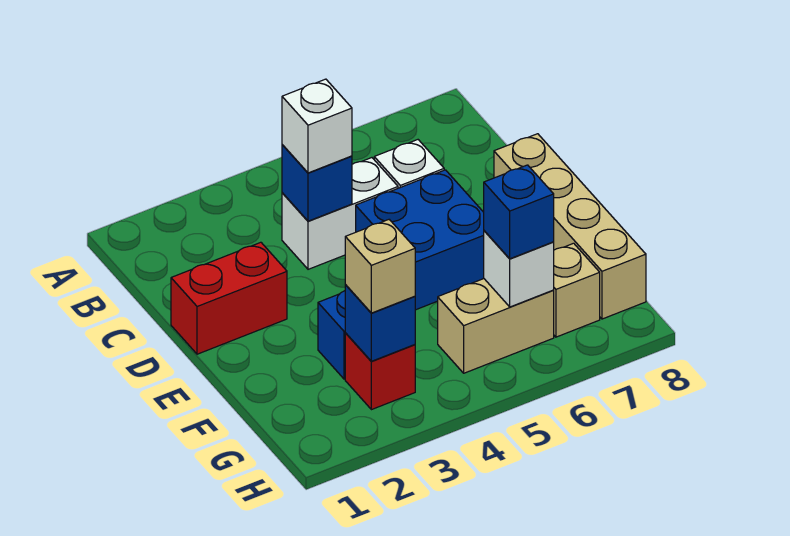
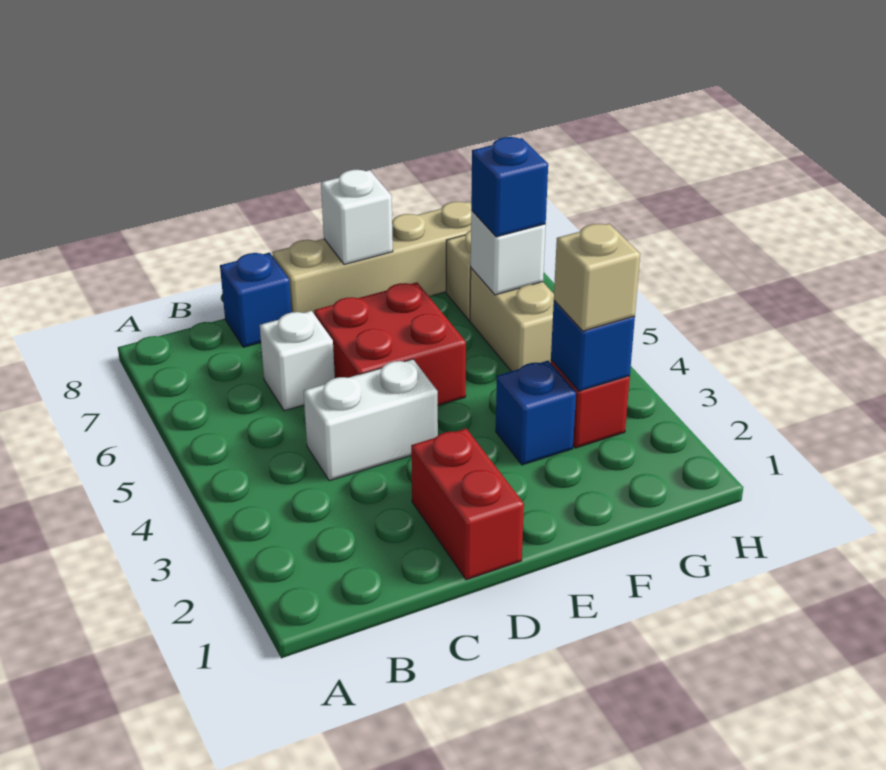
white 1x2 brick [282,158,398,269] -> white 1x2 brick turned to [304,359,438,481]
blue 1x1 brick [282,145,352,221] -> blue 1x1 brick moved to [220,253,291,347]
white 1x1 brick [282,79,352,173] -> white 1x1 brick moved to [321,170,393,264]
blue 2x2 brick [356,170,484,310] -> red 2x2 brick [314,282,466,405]

